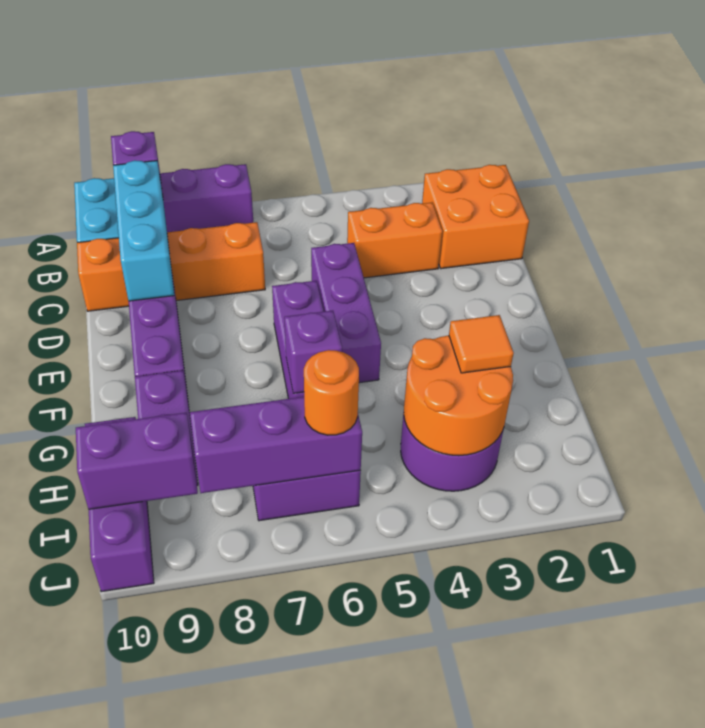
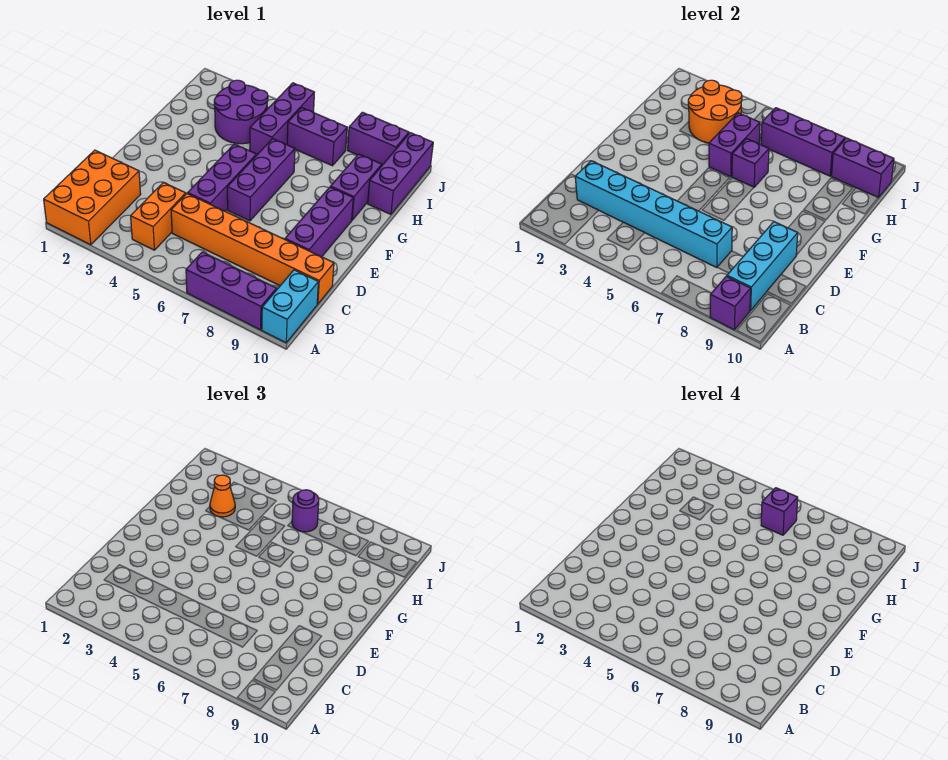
orange 2x2 brick [422,165,529,269] -> orange 2x3 brick [44,150,141,245]
none -> cyan 1x6 brick [575,161,732,268]
orange 1x2 brick [347,203,442,278] -> orange 1x2 brick turned to [131,182,186,250]
orange 1x4 brick [77,222,265,311] -> orange 1x6 brick [171,194,334,304]
none -> purple 1x2 brick [709,113,760,177]
orange 1x1 tile [449,315,514,373] -> orange 1x1 cone [210,475,235,517]
none -> purple 1x3 brick [250,83,314,155]
orange 1x1 round brick [304,350,359,435] -> purple 1x1 round brick [292,490,319,532]
none -> purple 1x1 brick [761,488,798,535]
none -> purple 1x2 brick [348,112,409,165]

